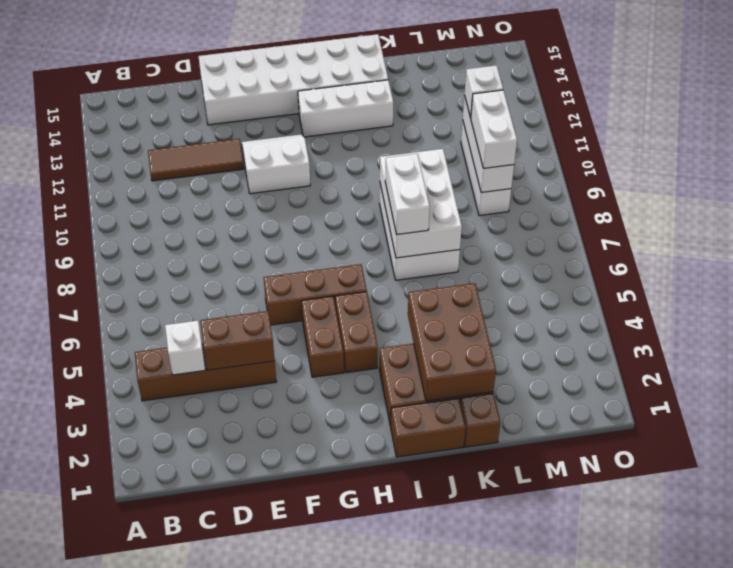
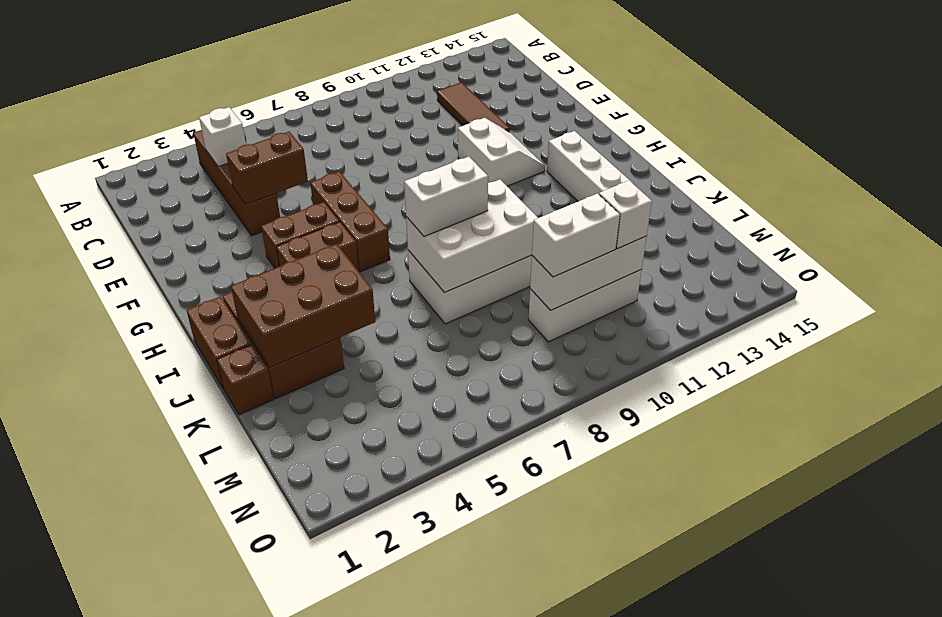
brown 1x2 brick [200,311,275,370] -> brown 1x2 brick turned to [226,132,308,204]
white 2x6 brick [198,34,388,125] -> none

